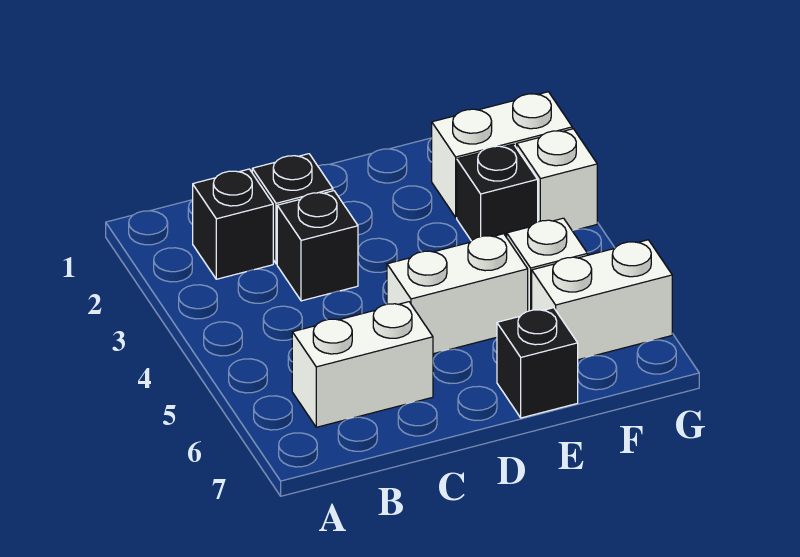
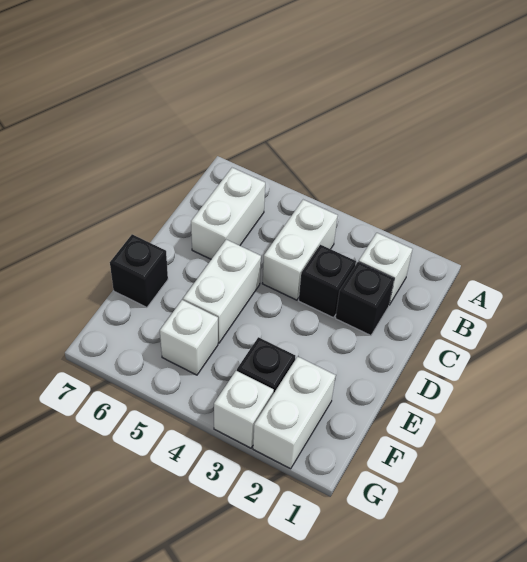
black 1x1 brick [193,169,273,279] -> white 1x1 brick [359,233,412,305]
white 1x2 brick [532,240,672,360] -> white 1x2 brick moved to [262,200,338,300]

